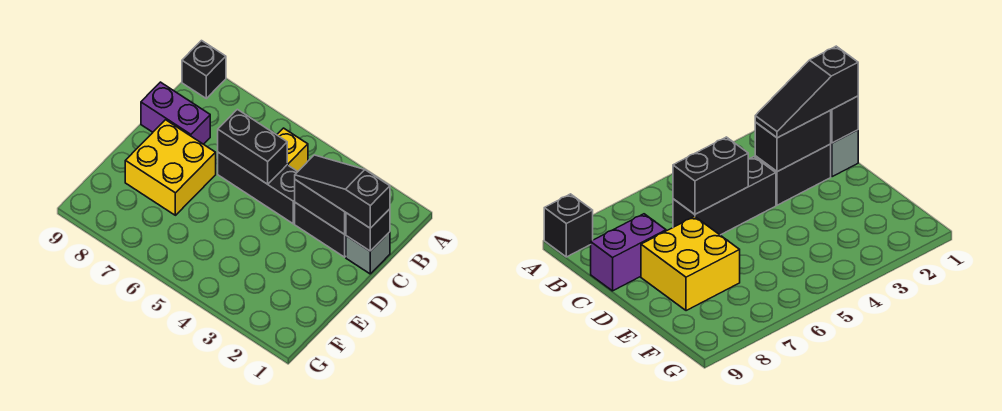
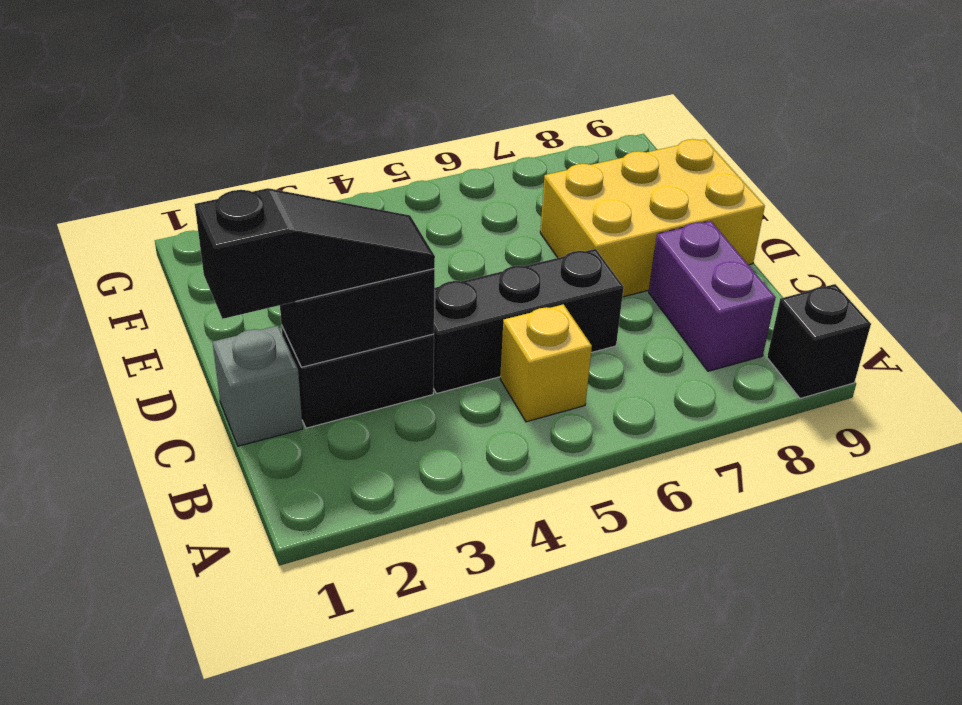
black 1x1 brick [346,209,390,251] -> none
black 1x2 brick [218,109,287,184] -> none
purple 1x2 brick [141,82,210,144] -> purple 1x2 brick turned to [649,221,776,371]
yellow 2x2 brick [125,120,216,215] -> yellow 2x3 brick [540,139,765,297]

